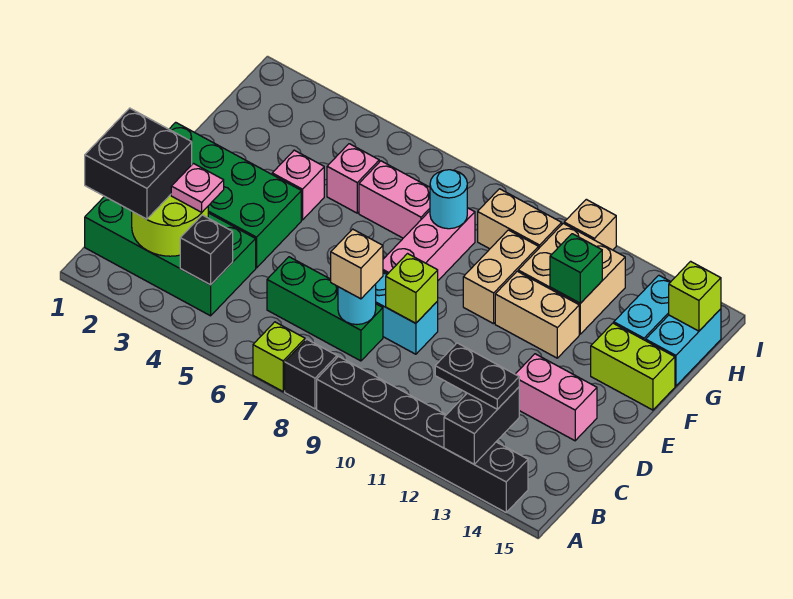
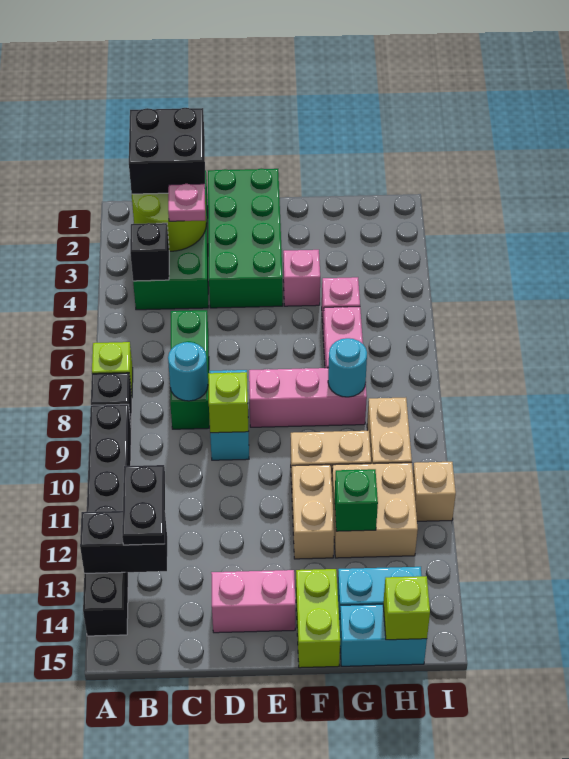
tan 1x1 brick [331,229,383,299] -> none
pink 1x2 brick [515,354,597,441] -> pink 1x2 brick turned to [211,570,295,633]

